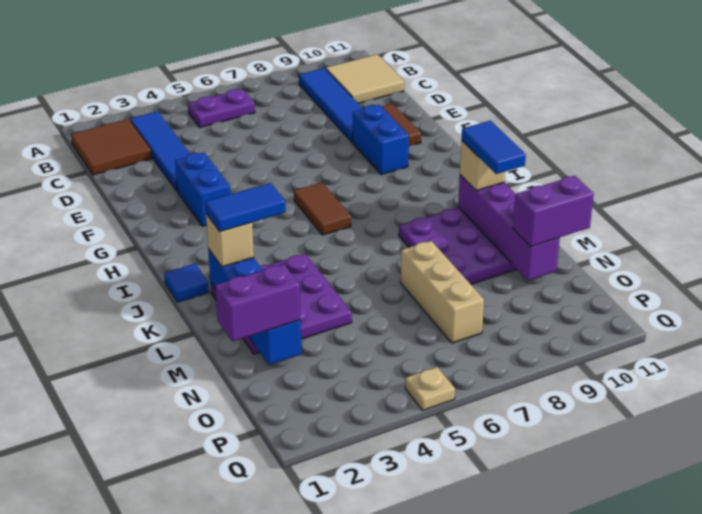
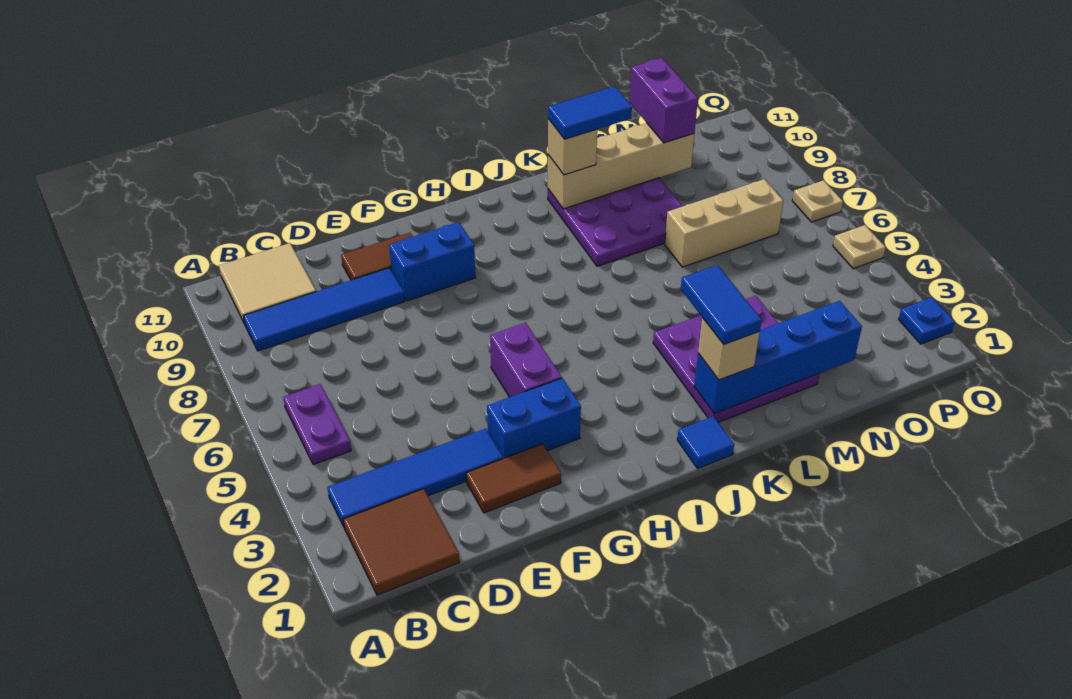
brown 1x2 tile [294,183,351,235] -> brown 1x2 tile moved to [466,444,561,513]
purple 1x4 brick [458,175,560,280] -> tan 1x4 brick [548,123,694,209]
purple 1x2 brick [215,264,300,341] -> purple 1x2 brick moved to [490,323,562,397]
none -> blue 1x1 plate [899,297,955,344]
none -> tan 1x1 plate [792,180,843,222]

